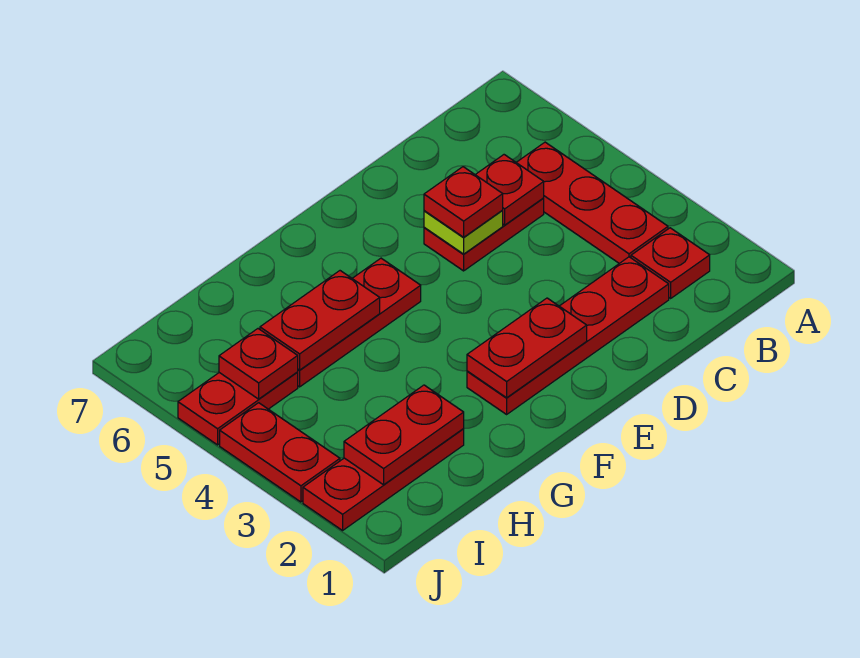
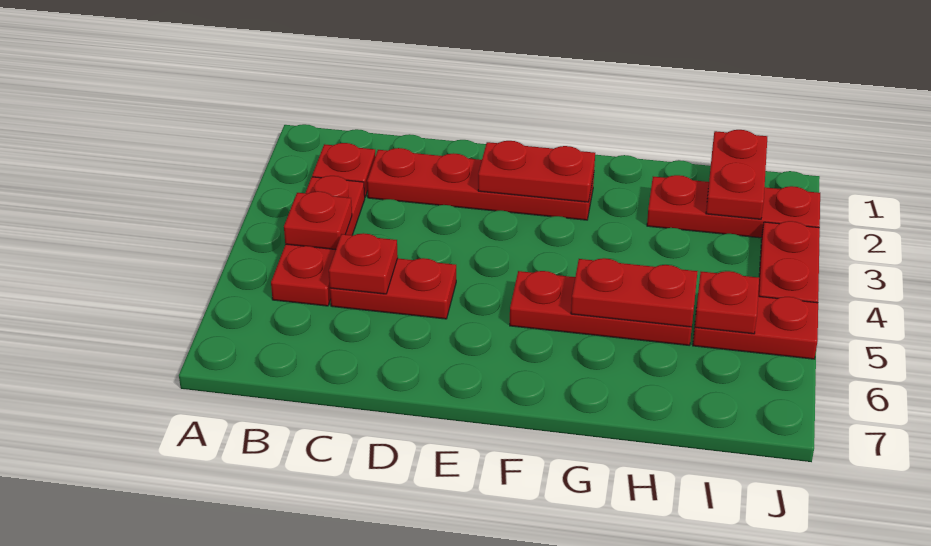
lime 1x1 plate [424,211,503,254] -> none
red 1x1 plate [424,167,503,237] -> red 1x1 plate moved to [284,191,352,250]
red 1x2 plate [344,385,464,485] -> red 1x2 plate turned to [706,130,767,219]

